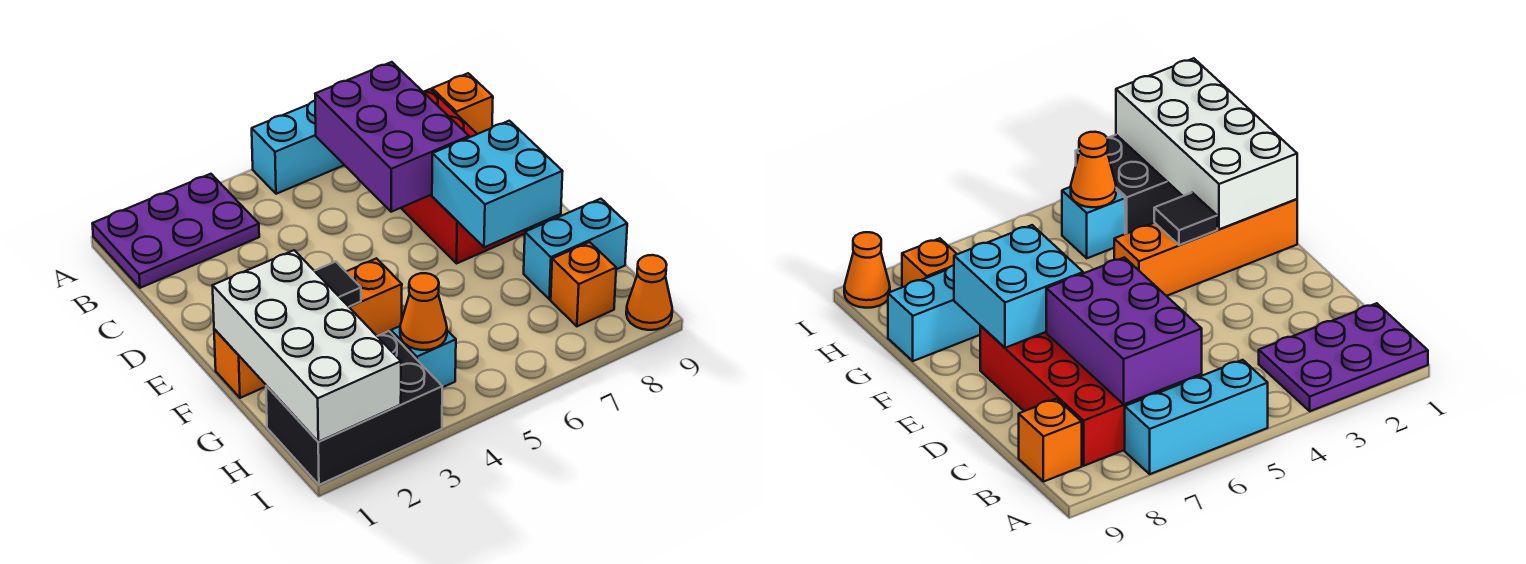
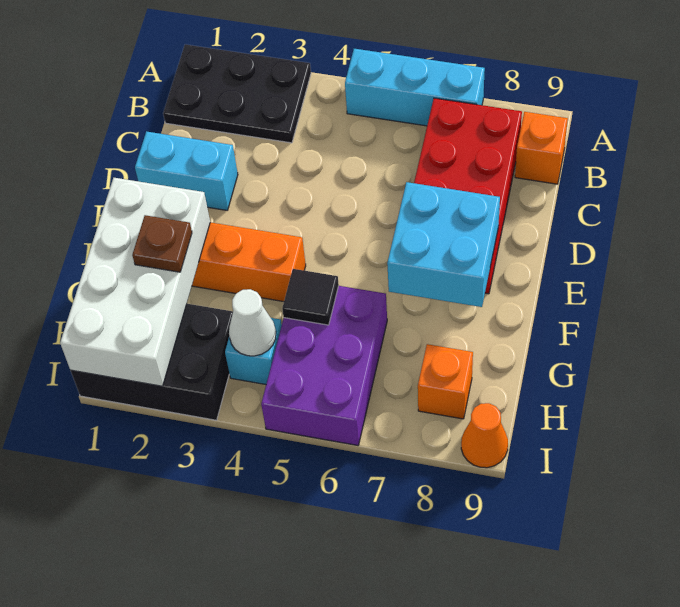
purple 2x3 plate [92,174,259,288] -> black 2x3 plate [163,44,311,143]
purple 2x3 brick [315,62,469,212] -> purple 2x3 brick moved to [261,286,387,445]
black 1x1 tile [315,262,361,307] -> black 1x1 tile moved to [282,269,339,325]
none -> brown 1x1 plate [132,215,192,272]
cyan 1x2 brick [524,199,627,299] -> cyan 1x2 brick moved to [135,131,238,210]
orange 1x1 cone [400,273,447,350] -> white 1x1 cone [229,289,276,356]

